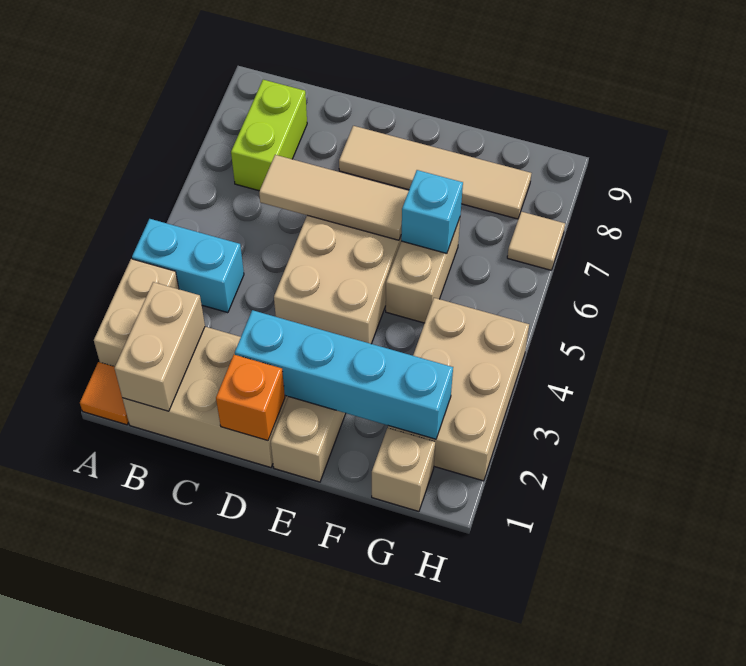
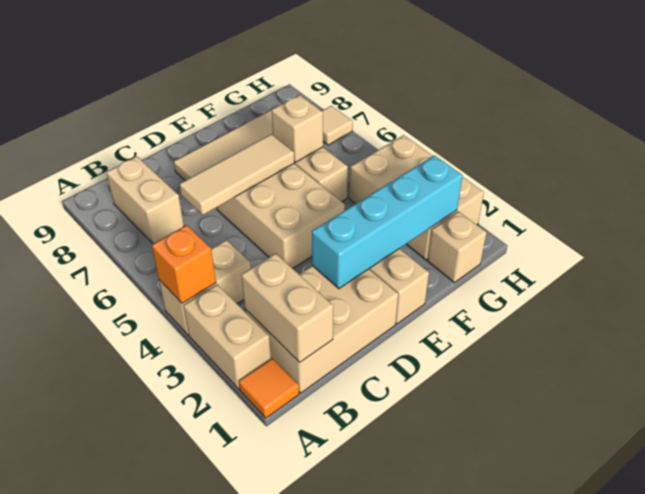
cyan 1x2 brick [132,219,244,313] -> tan 1x2 brick [159,240,251,335]
lime 1x2 brick [231,80,307,191] -> tan 1x2 brick [106,157,184,244]
orange 1x1 brick [216,355,285,441] -> orange 1x1 brick moved to [152,225,216,303]
cyan 1x1 brick [401,170,463,253] -> tan 1x1 brick [272,95,323,162]

